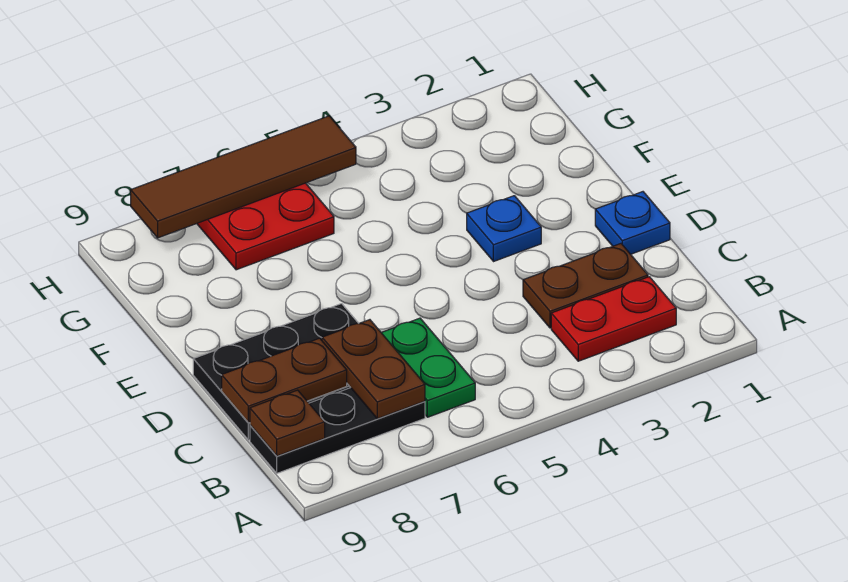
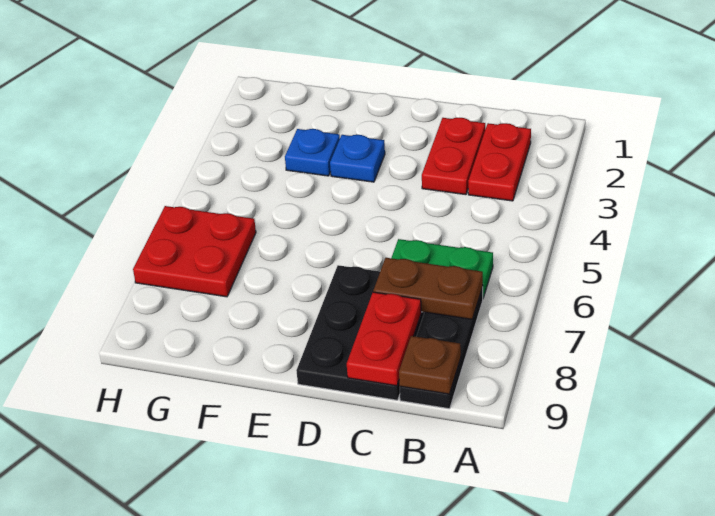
brown 1x2 plate [523,244,648,328] -> red 1x2 plate [422,118,485,195]
brown 1x2 plate [222,338,347,423] -> red 1x2 plate [347,292,421,386]
blue 1x1 plate [595,192,670,254] -> blue 1x1 plate moved to [285,129,340,176]
brown 1x4 tile [131,116,356,238] -> none

